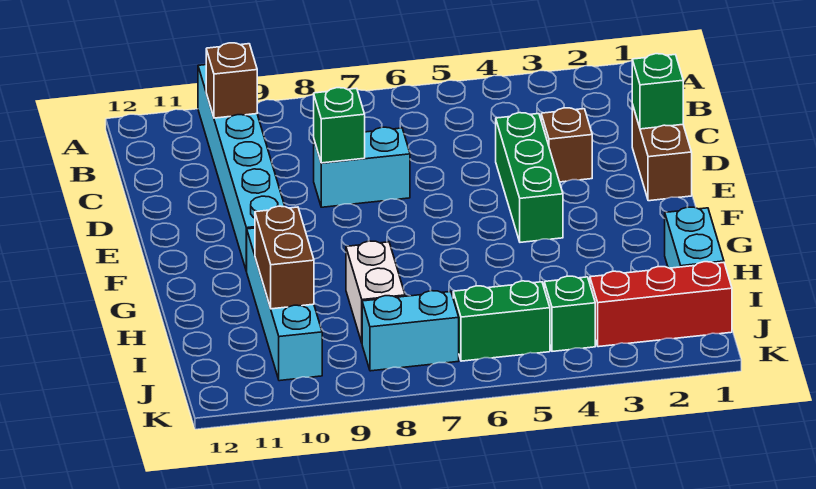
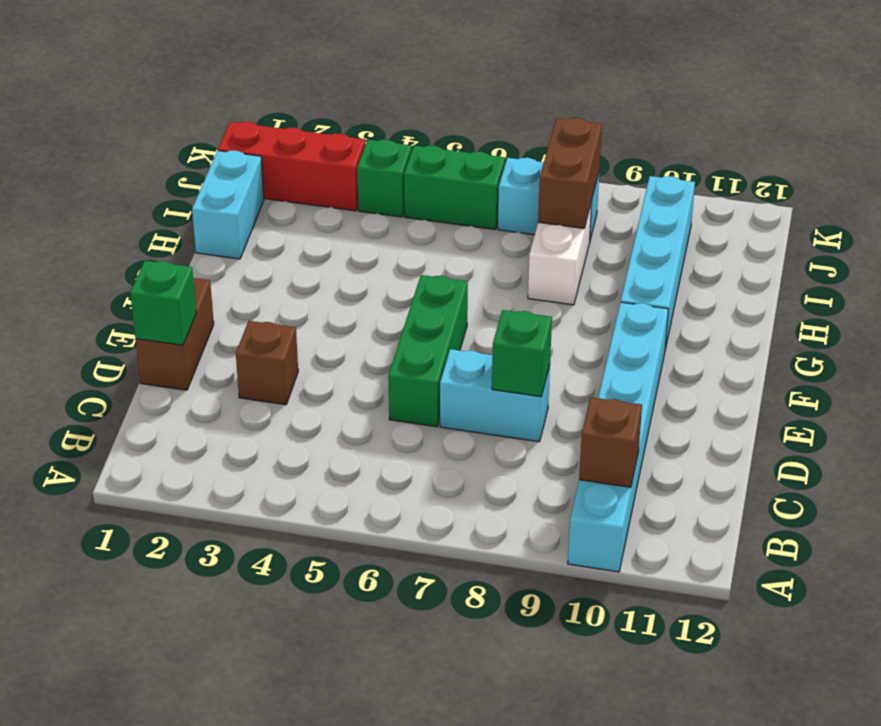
green 1x3 brick [496,113,563,242] -> green 1x3 brick moved to [388,275,468,427]
brown 1x2 brick [255,206,314,309] -> brown 1x2 brick moved to [538,118,602,228]

